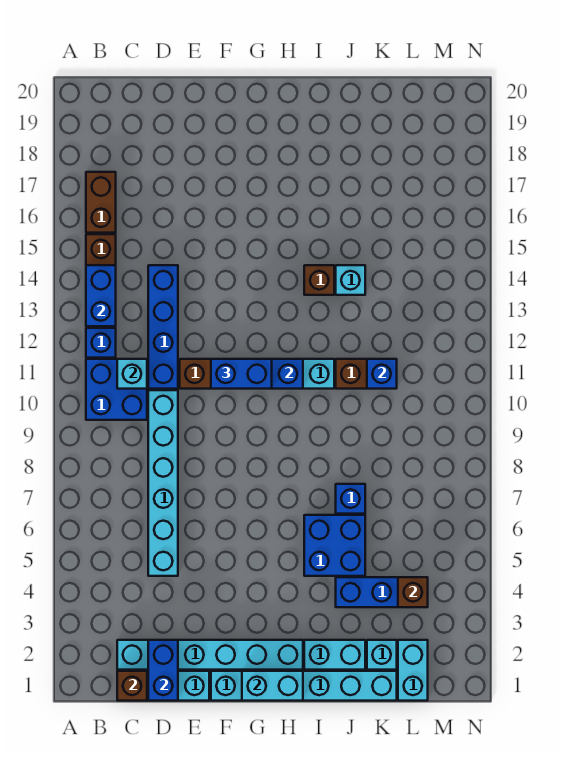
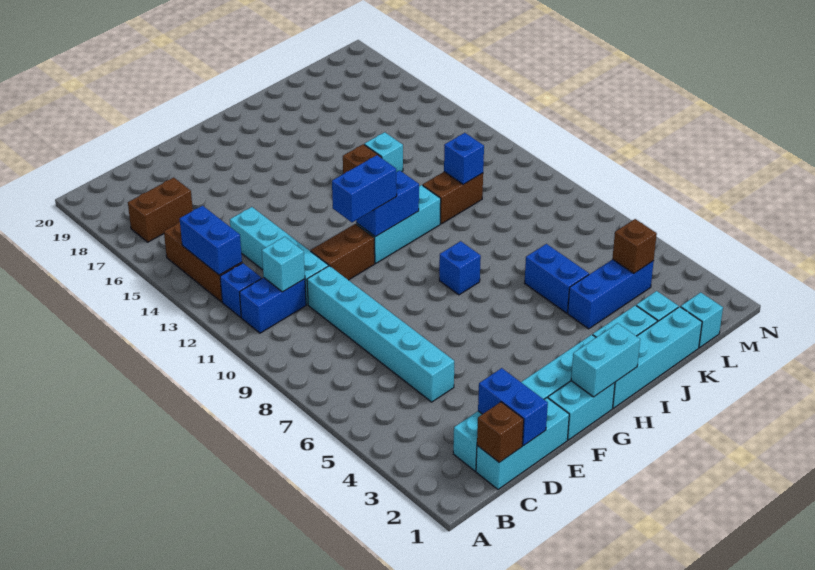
blue 2x2 brick [86,359,147,420] -> blue 1x2 brick [240,278,306,333]
brown 1x2 brick [86,172,116,233] -> brown 1x2 brick turned to [128,178,193,242]
blue 1x4 brick [148,265,178,389] -> cyan 1x4 brick [230,207,328,305]
blue 2x2 brick [304,515,365,576] -> blue 1x2 brick [525,244,589,313]
blue 1x1 brick [336,484,365,514] -> blue 1x1 brick moved to [439,241,481,295]
cyan 1x2 brick [398,640,428,701] -> cyan 1x1 brick [681,292,723,348]

